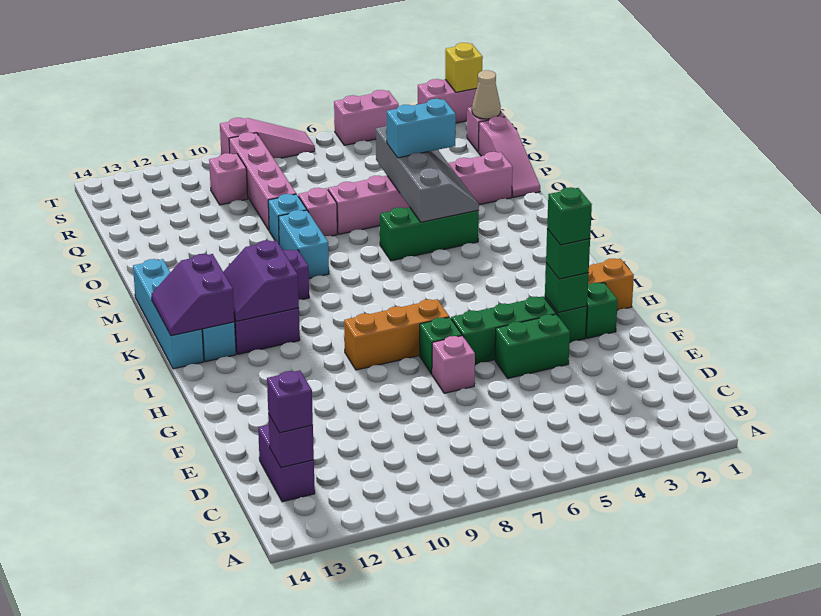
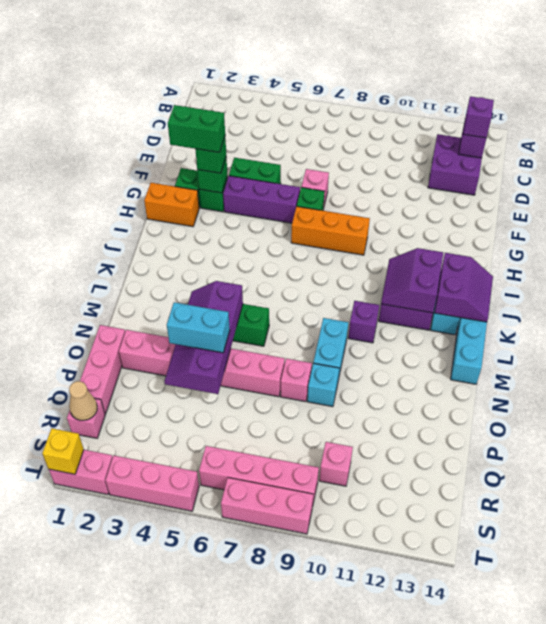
purple 1x2 brick [258,425,315,502] -> purple 2x2 brick [428,134,482,195]
green 1x1 brick [547,187,592,245] -> green 1x2 brick [168,105,225,152]
green 1x3 brick [451,296,556,364] -> purple 1x3 brick [223,176,300,223]
purple 2x2 slope [223,240,299,321] -> purple 2x2 slope turned to [381,248,443,313]
grey 2x4 slope [376,125,479,222] -> purple 2x4 slope [164,281,243,394]
pink 1x3 slope [478,116,540,197] -> pink 1x3 brick [80,325,125,414]
pink 1x4 brick [229,132,296,230] -> pink 1x4 brick turned to [199,446,319,503]
pink 1x2 brick [334,90,399,145] -> pink 1x3 brick [105,455,199,511]
pink 1x3 slope [220,118,315,158] -> pink 1x3 brick [221,478,313,534]

